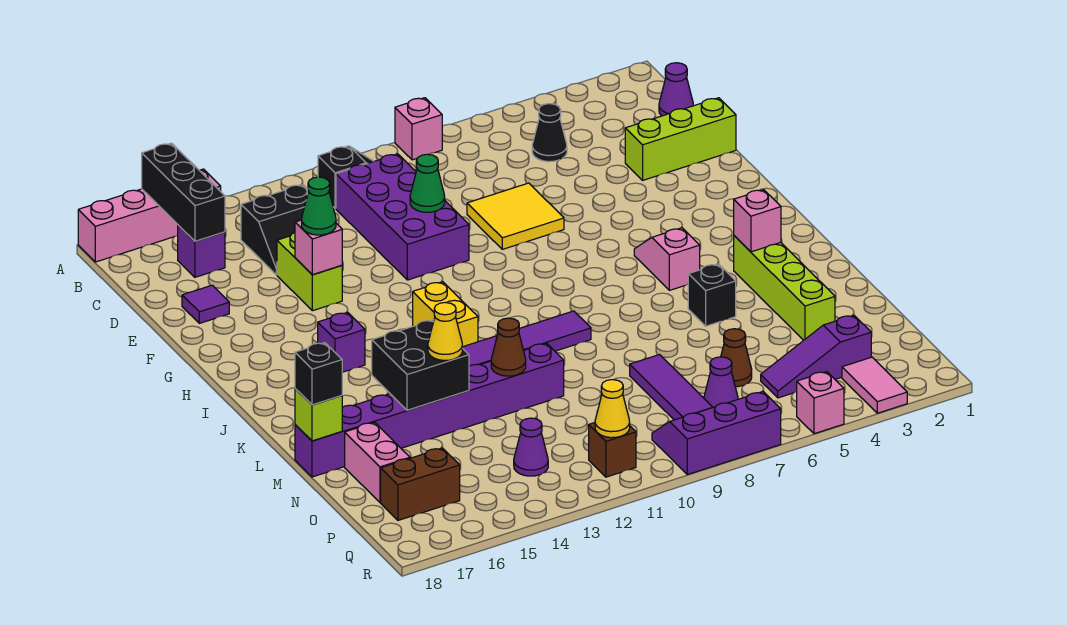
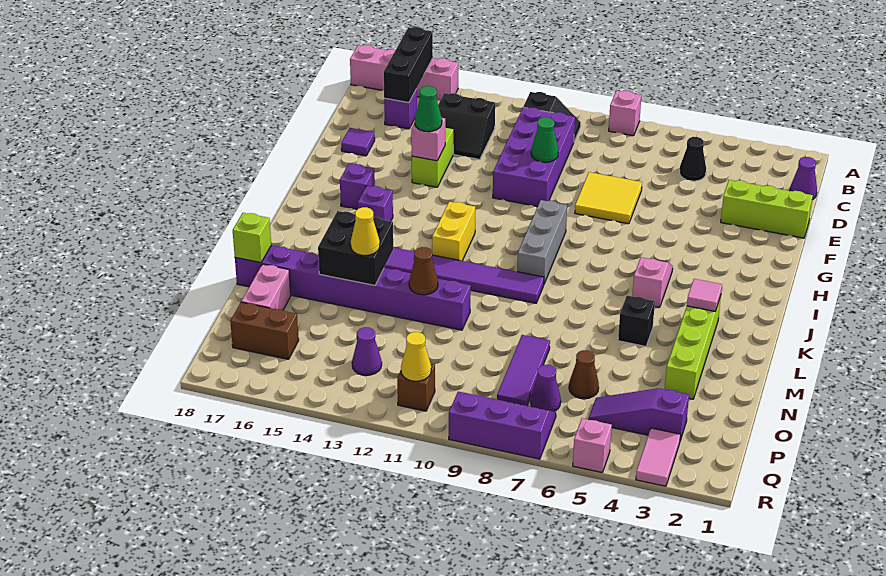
none -> grey 1x3 brick [517,200,567,284]
none -> purple 1x1 brick [340,164,375,209]
pink 1x1 brick [734,190,781,252] -> pink 1x1 tile [687,279,722,311]
black 1x1 brick [295,343,342,405] -> none

